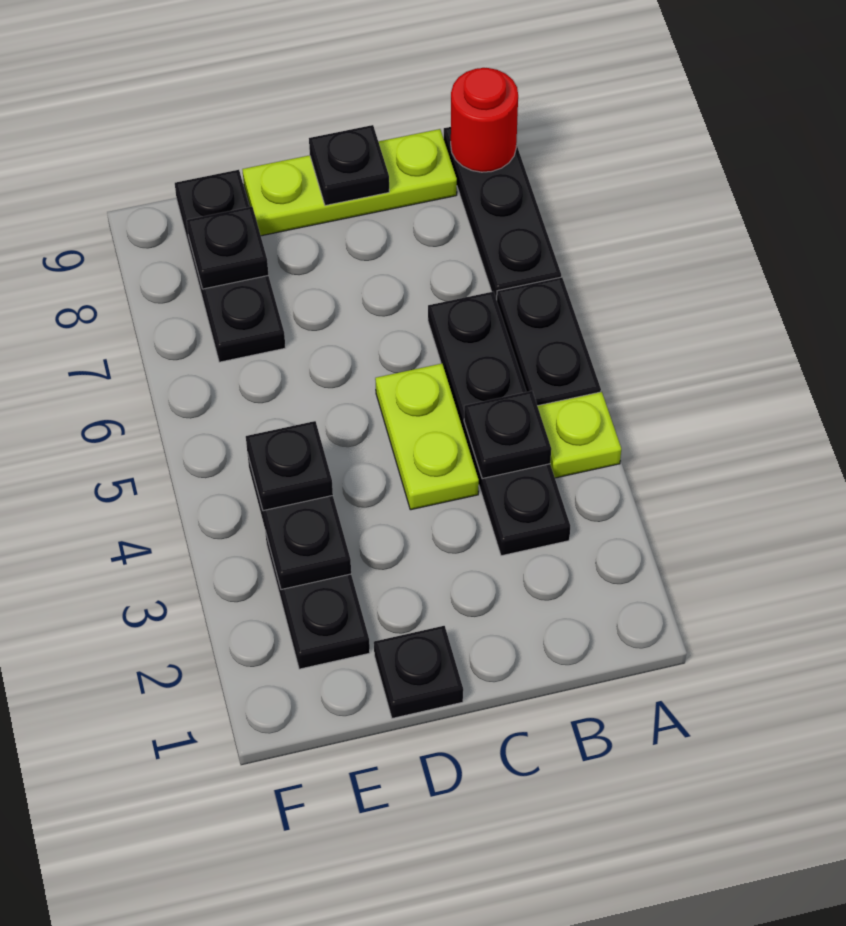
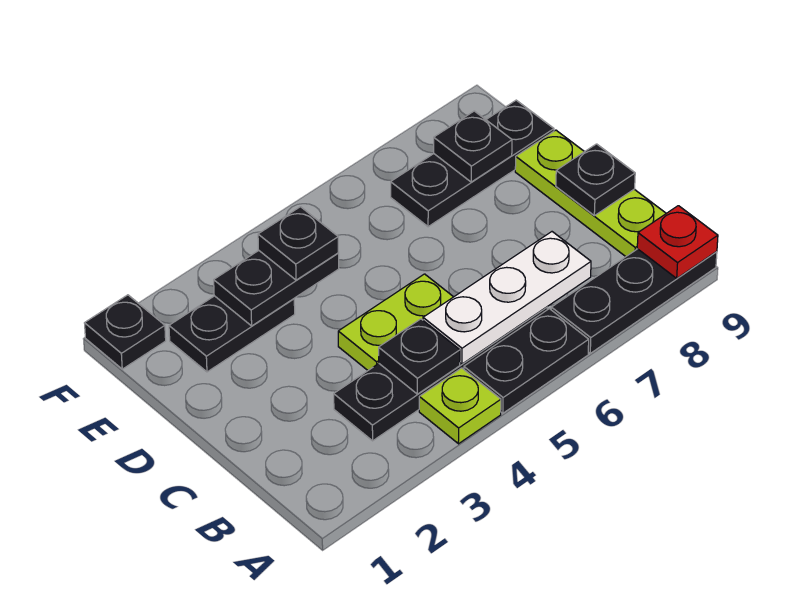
red 1x1 round brick [451,68,518,172] -> red 1x1 plate [637,206,718,278]
none -> white 1x3 plate [423,232,591,364]
black 1x1 plate [374,626,463,718] -> black 1x1 plate moved to [85,295,166,369]

